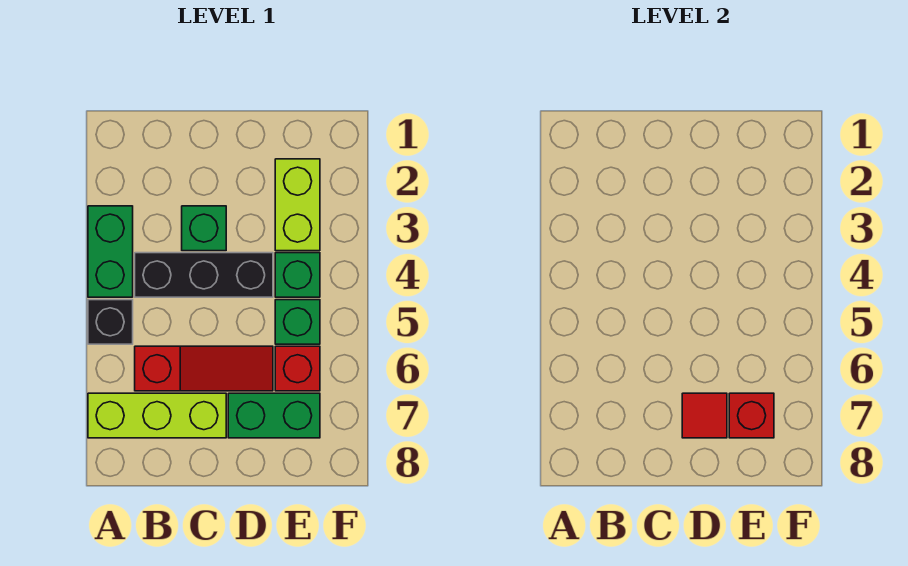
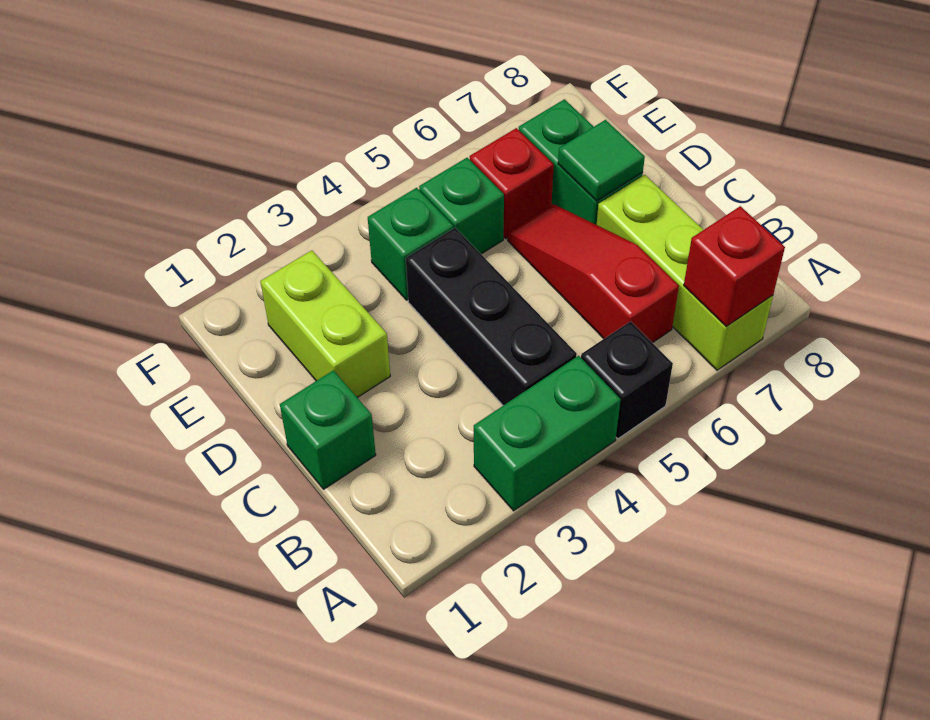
green 1x1 brick [182,206,226,251] -> green 1x1 brick moved to [280,370,376,489]
red 1x1 tile [682,393,727,438] -> green 1x1 tile [558,120,645,201]
lime 1x2 brick [275,159,320,251] -> lime 1x2 brick turned to [260,250,390,398]
red 1x1 brick [729,393,774,438] -> red 1x1 brick moved to [684,206,785,327]

